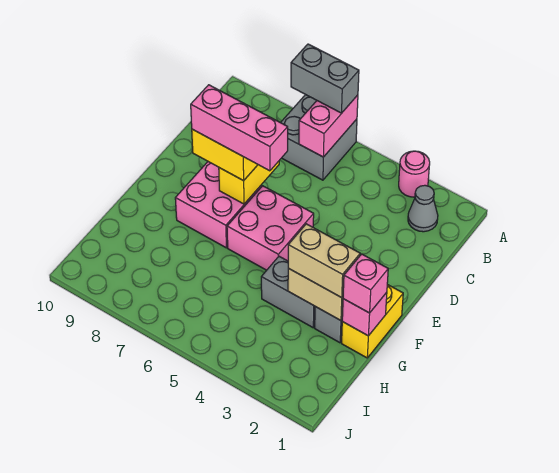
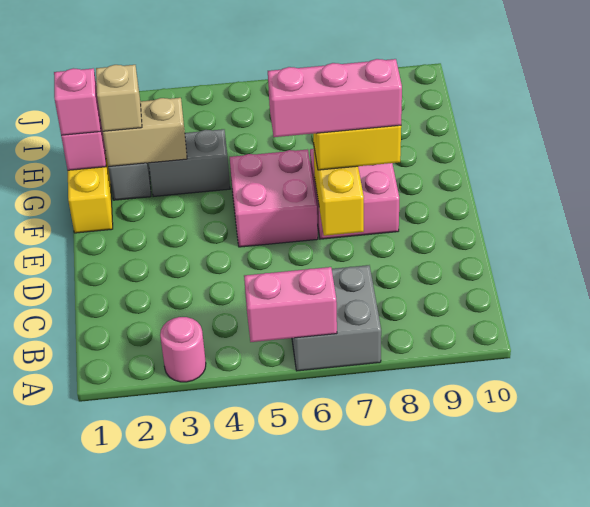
pink 1x2 brick [299,95,358,157] -> pink 1x2 brick turned to [244,267,337,342]
grey 1x2 brick [291,44,359,113] -> none
grey 1x1 cone [408,185,438,232] -> none
tan 1x2 brick [288,224,360,298] -> tan 1x1 brick [96,65,142,131]

